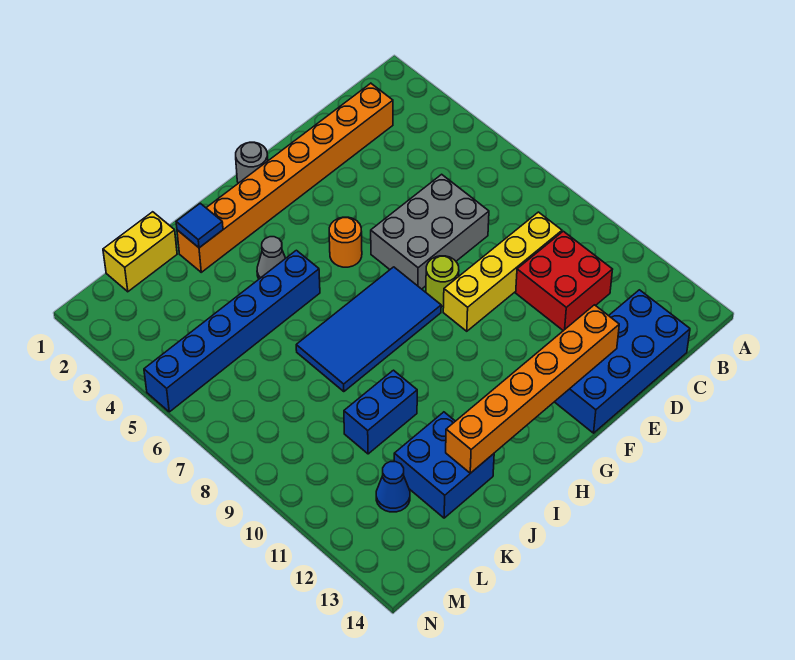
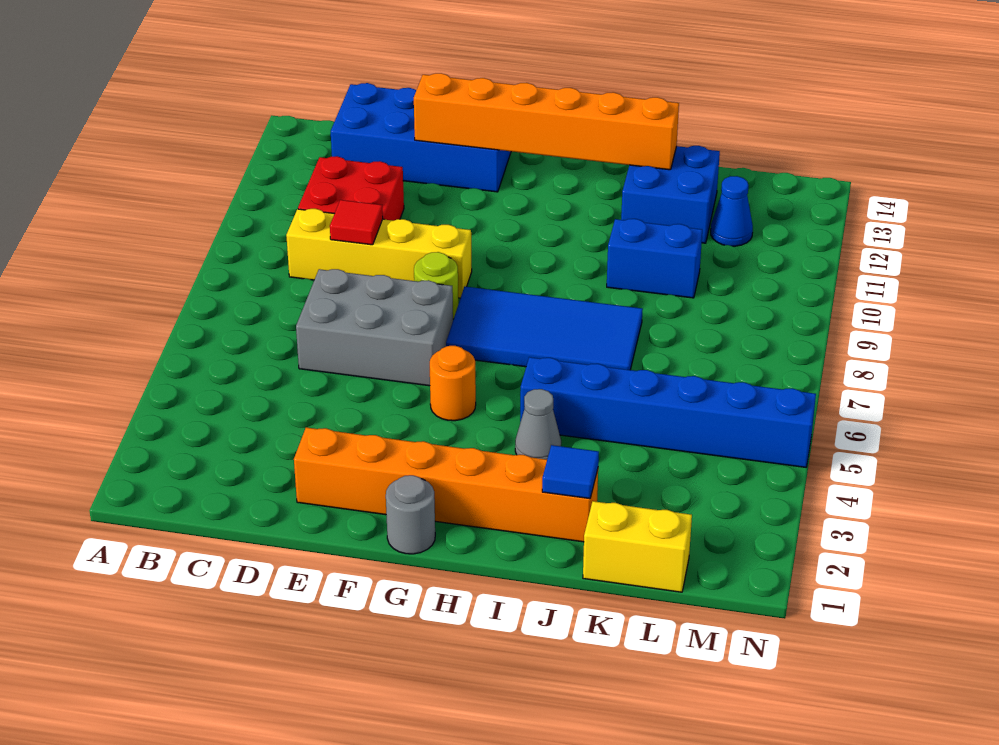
orange 1x8 brick [177,83,393,272] -> orange 1x6 brick [294,427,598,542]
none -> red 1x1 tile [330,200,383,245]

